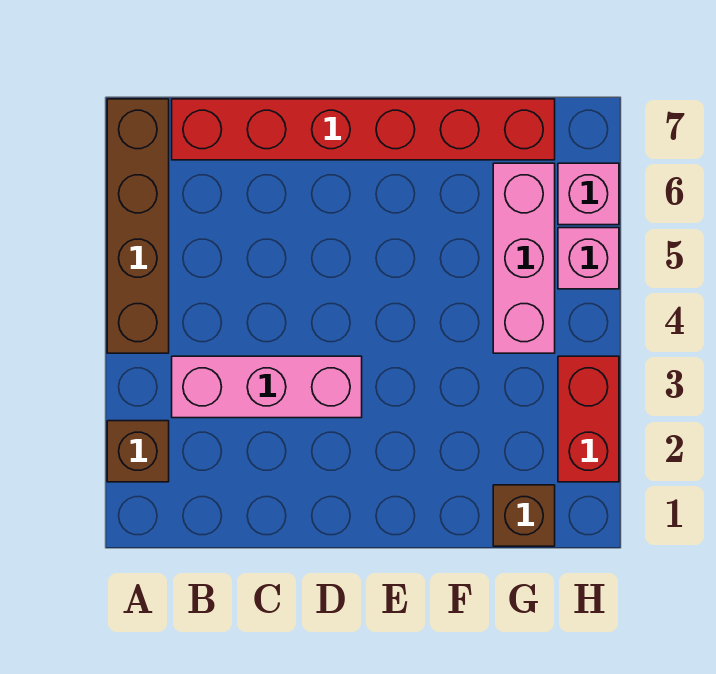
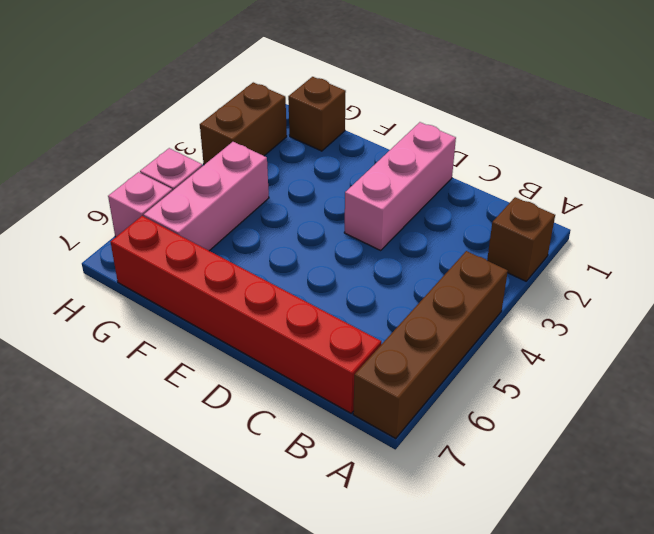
pink 1x3 brick [172,356,362,418] -> pink 1x3 brick turned to [344,122,456,250]
red 1x2 brick [558,356,619,482] -> brown 1x2 brick [200,82,287,165]

